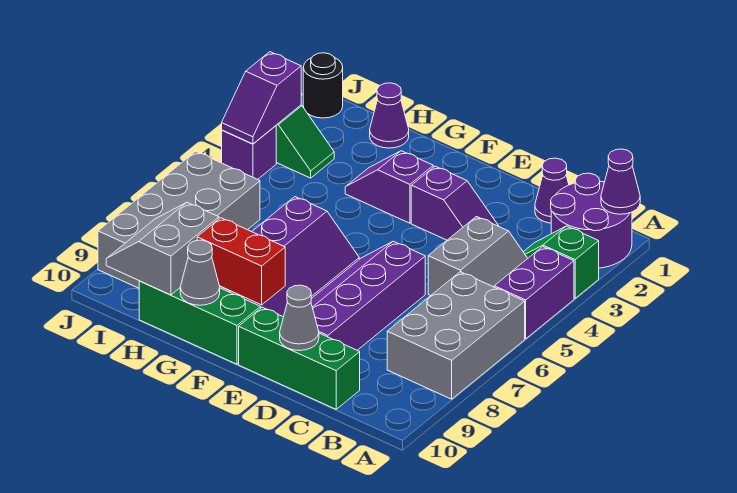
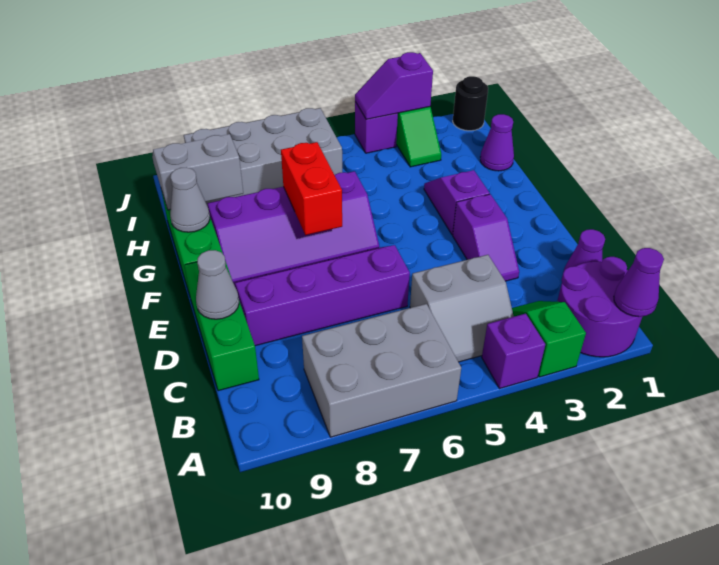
purple 1x2 brick [494,247,574,339] -> purple 1x1 brick [482,314,545,389]
red 1x2 brick [197,218,285,305] -> red 1x2 brick moved to [281,142,342,235]

